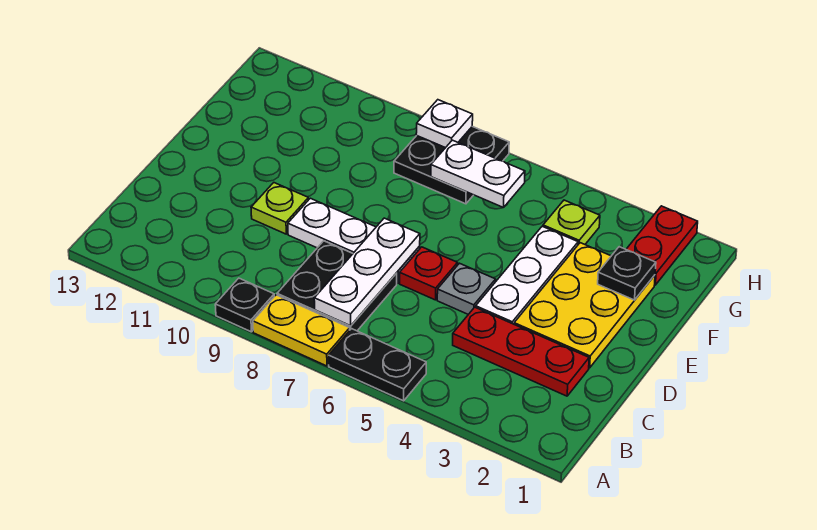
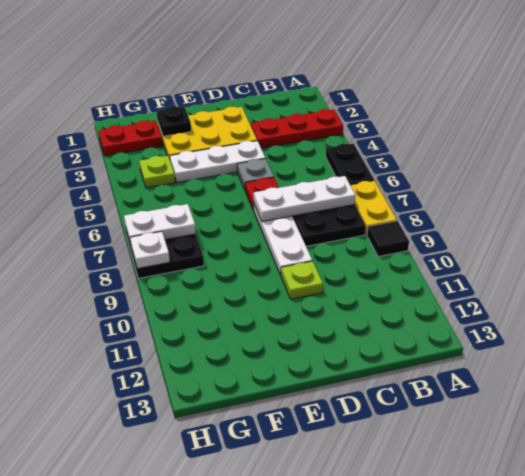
black 1x1 plate [215,278,274,332] -> black 1x1 tile [367,221,409,257]
red 1x3 plate [453,307,589,396] -> red 1x3 plate turned to [251,109,343,148]
white 1x2 plate [431,140,525,208] -> white 1x2 plate turned to [124,204,196,244]

